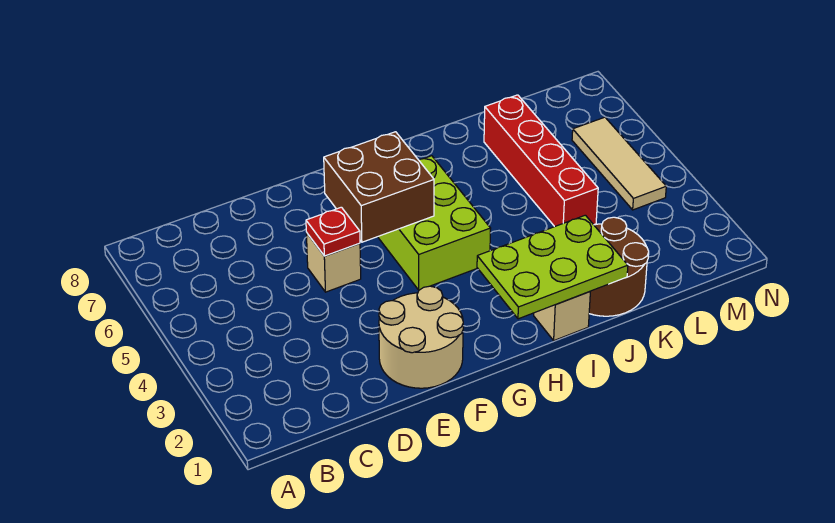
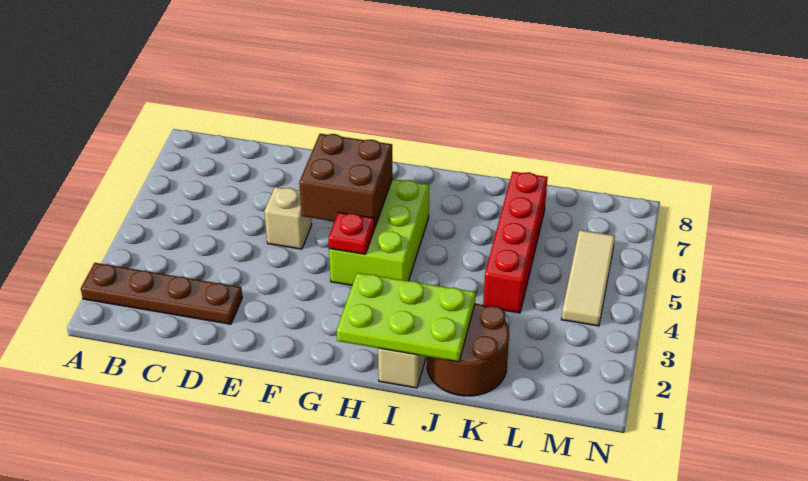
none -> brown 1x4 plate [81,263,242,324]
tan 2x2 round brick [379,286,463,388] -> none
red 1x1 plate [306,207,360,256] -> red 1x1 plate moved to [329,212,375,254]

